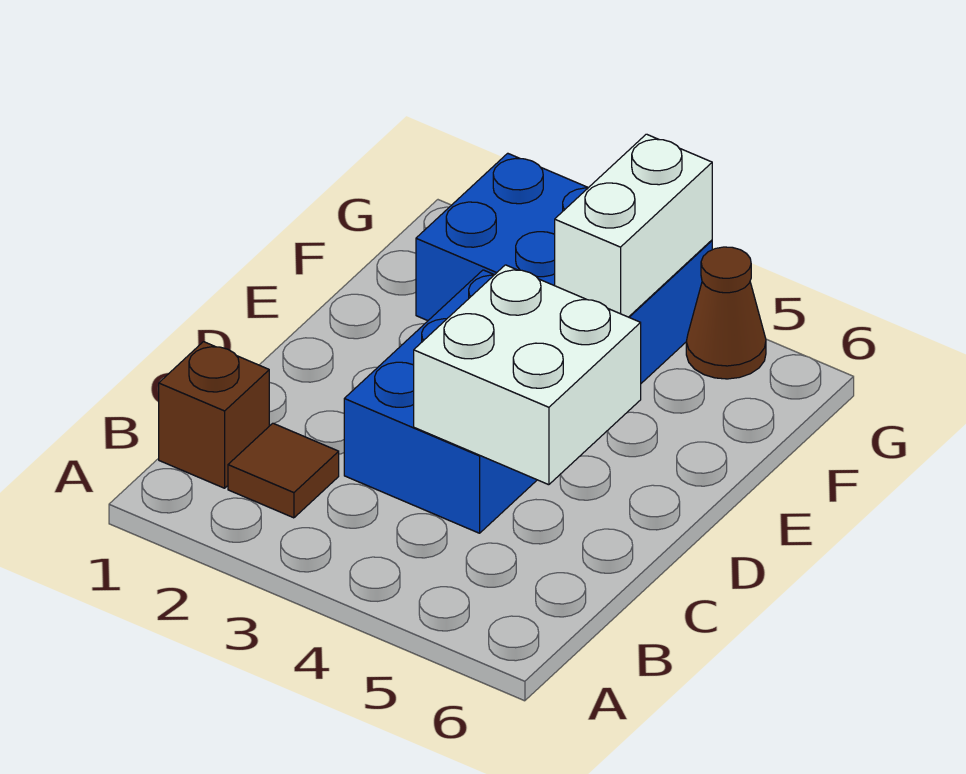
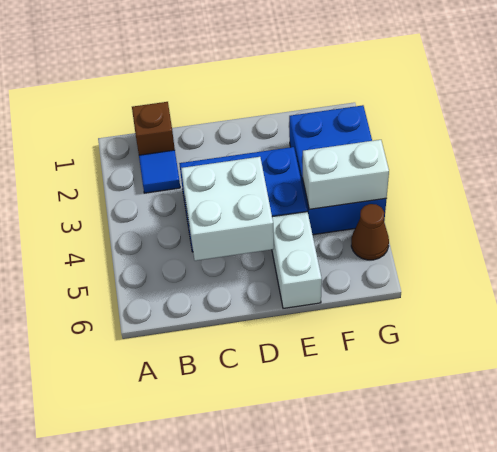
brown 1x1 tile [228,423,339,518] -> blue 1x1 tile [139,150,180,193]
none -> white 1x2 brick [272,212,322,308]

